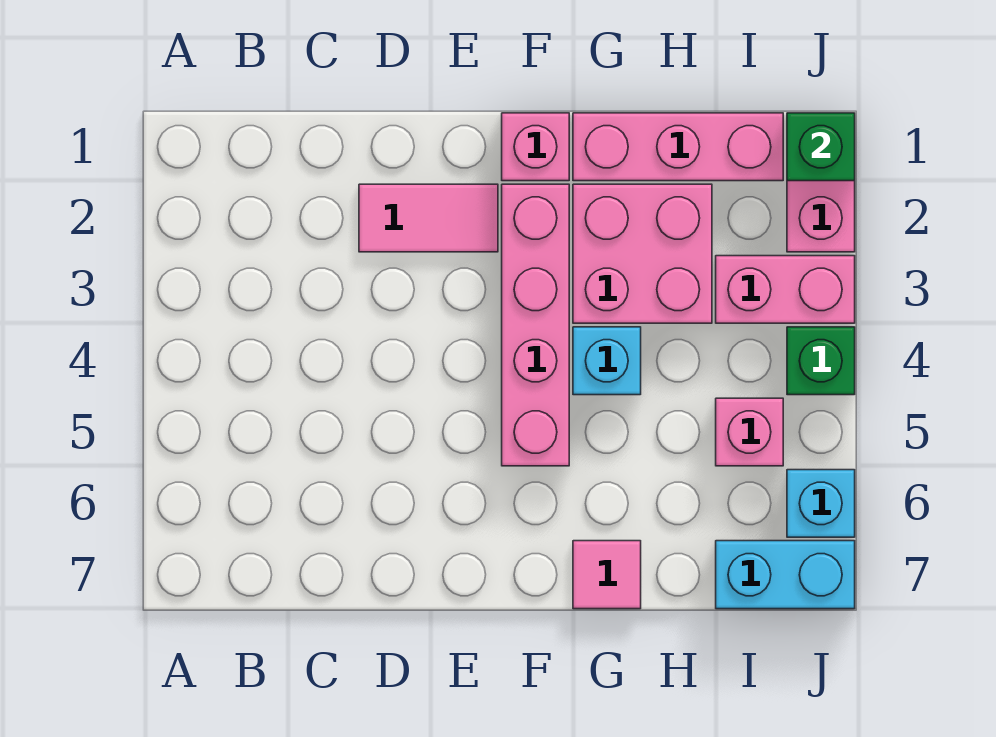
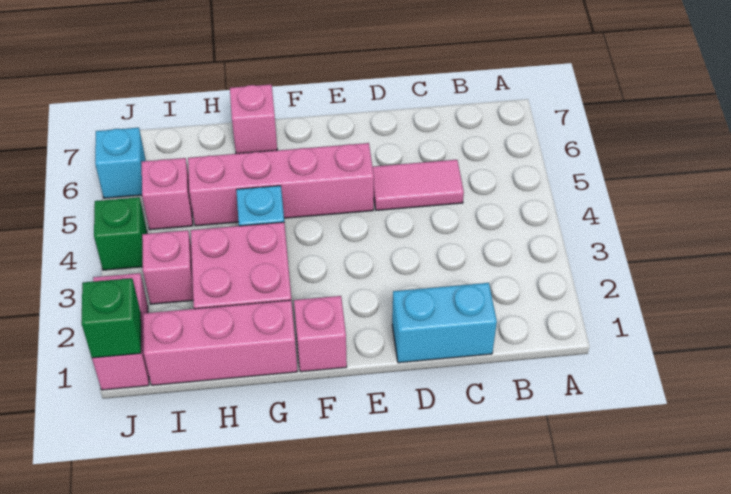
pink 1x2 tile [359,184,498,252] -> pink 1x2 tile moved to [373,160,464,210]
pink 1x4 brick [502,184,569,466] -> pink 1x4 brick turned to [188,143,374,226]
pink 1x1 tile [573,541,641,609] -> pink 1x1 brick [230,84,277,154]
pink 1x2 brick [716,256,855,323] -> pink 1x1 brick [142,230,193,304]
cyan 1x2 brick [716,541,855,609] -> cyan 1x2 brick moved to [392,283,497,363]

